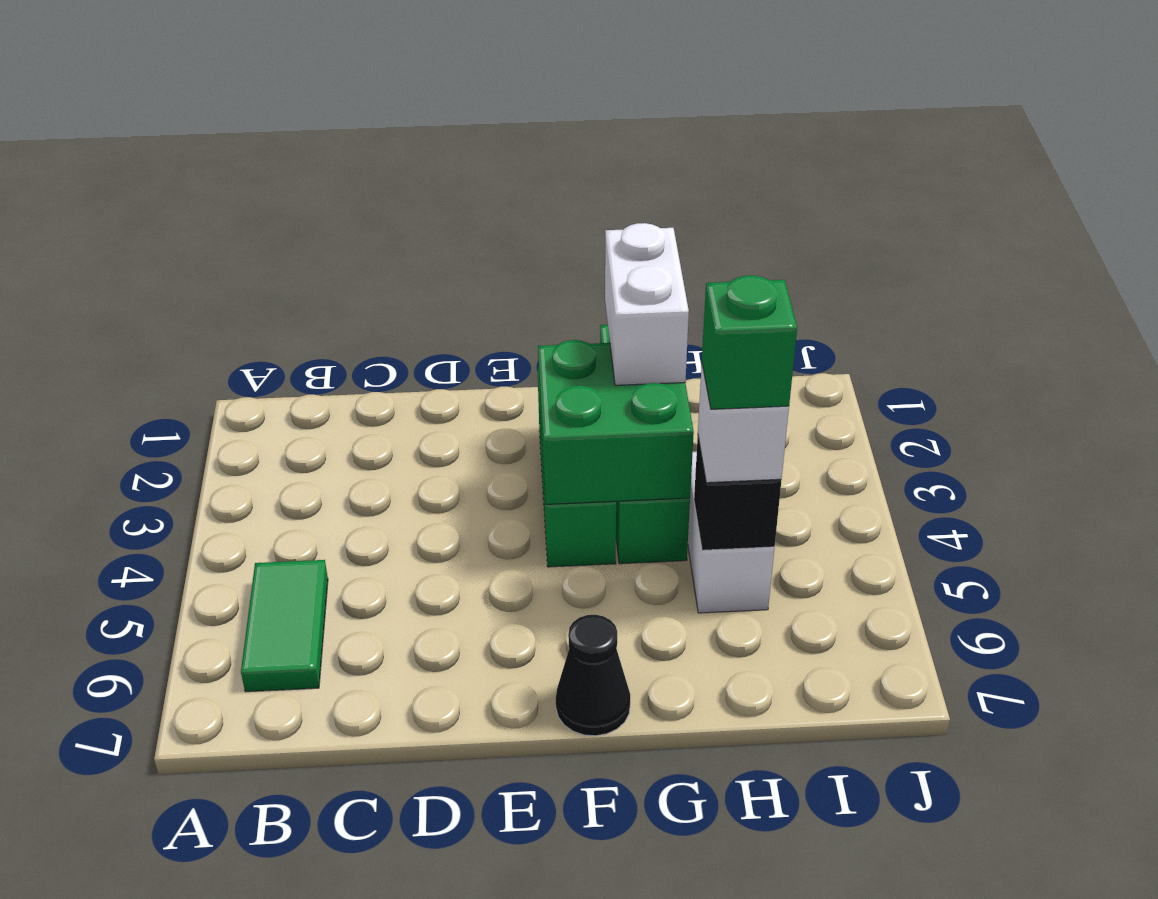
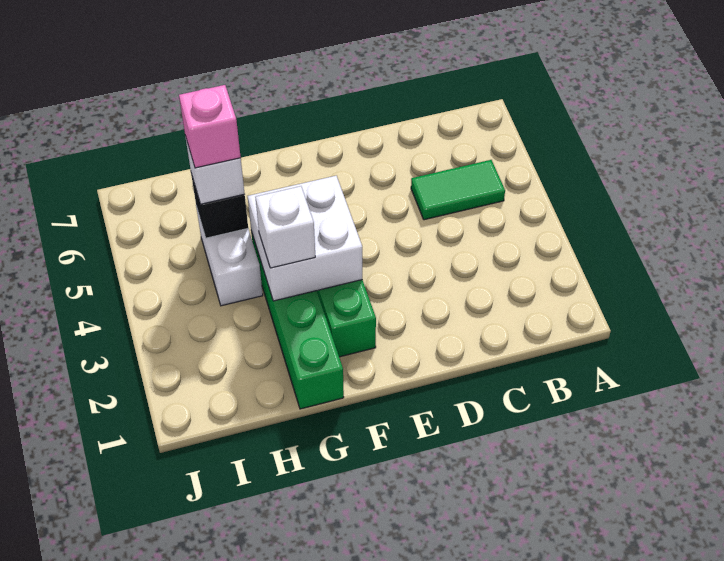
green 1x2 tile [241,560,328,692] -> green 1x2 tile turned to [411,160,505,220]
green 2x2 brick [538,340,694,504] -> white 2x2 brick [248,176,362,301]
black 1x1 cone [556,615,630,736] -> none
white 1x2 brick [605,223,689,385] -> white 1x1 brick [255,186,315,268]
green 1x1 brick [702,275,797,409] -> pink 1x1 brick [179,85,241,168]

